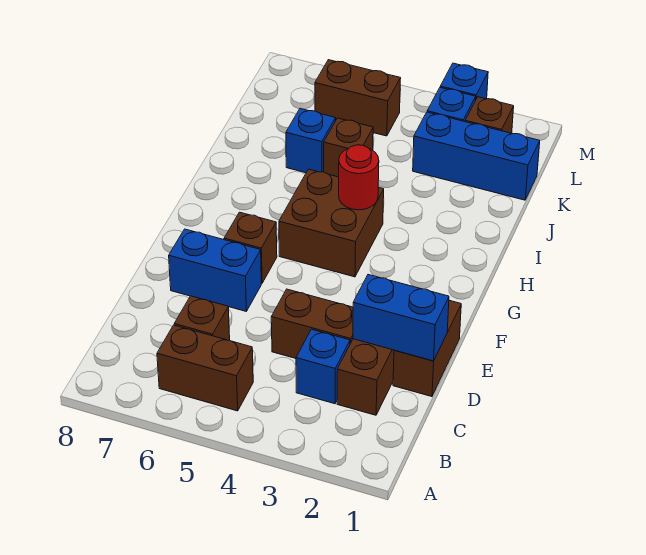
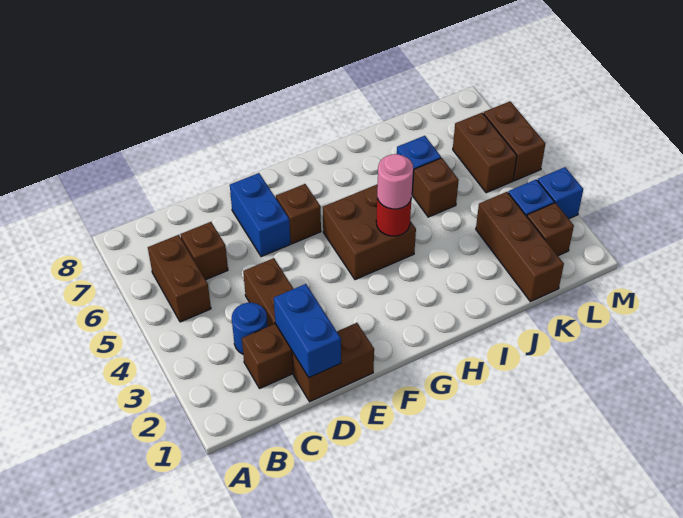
blue 1x1 brick [296,329,350,404] -> blue 1x1 round brick [232,303,268,354]
none -> pink 1x1 round brick [377,154,413,209]
blue 1x3 brick [413,112,540,200] -> brown 1x3 brick [476,192,564,302]
none -> brown 1x2 brick [483,101,545,181]

